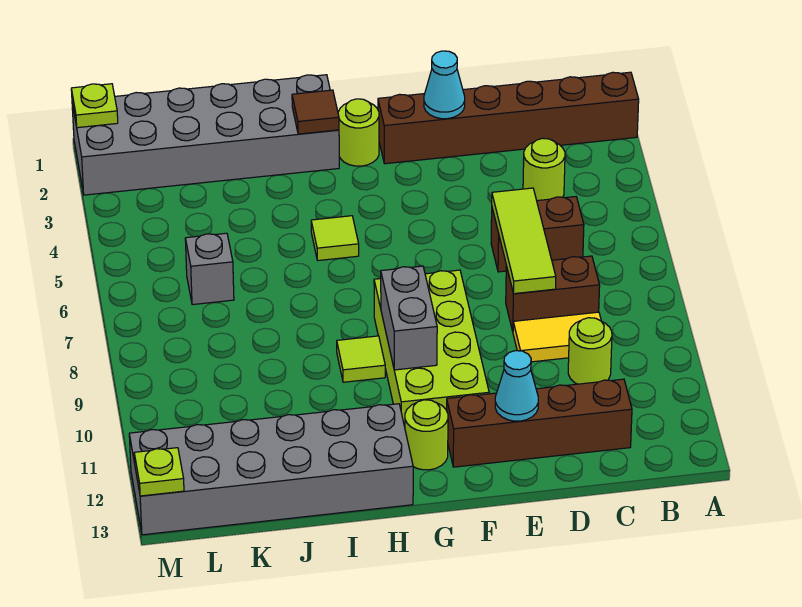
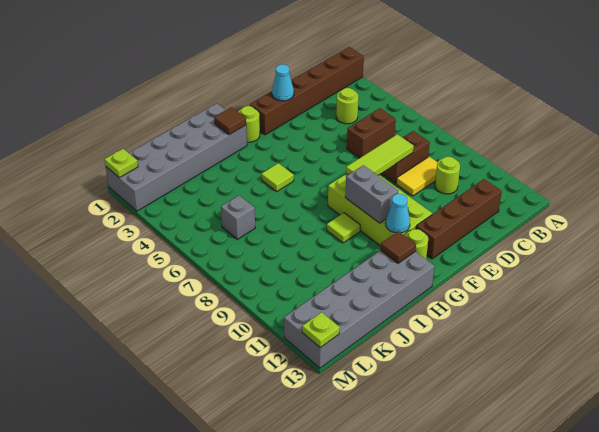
lime 1x3 tile [492,188,556,294] -> lime 1x3 tile turned to [346,134,414,175]
cyan 1x1 cone [495,351,538,421] -> cyan 1x1 cone moved to [386,194,410,233]
none -> brown 1x1 tile [381,231,416,263]

